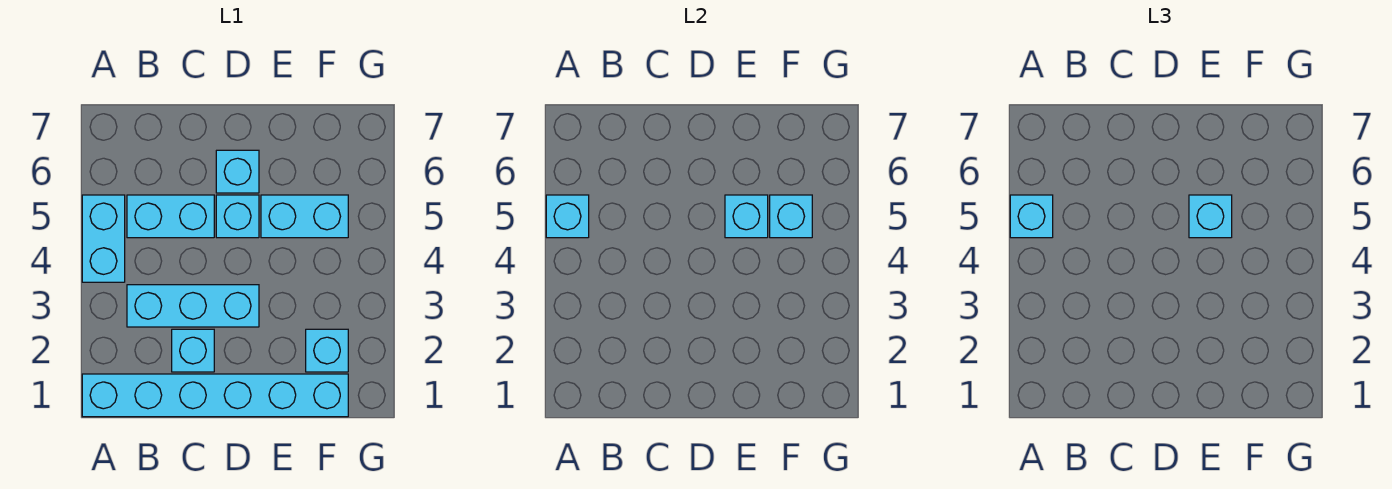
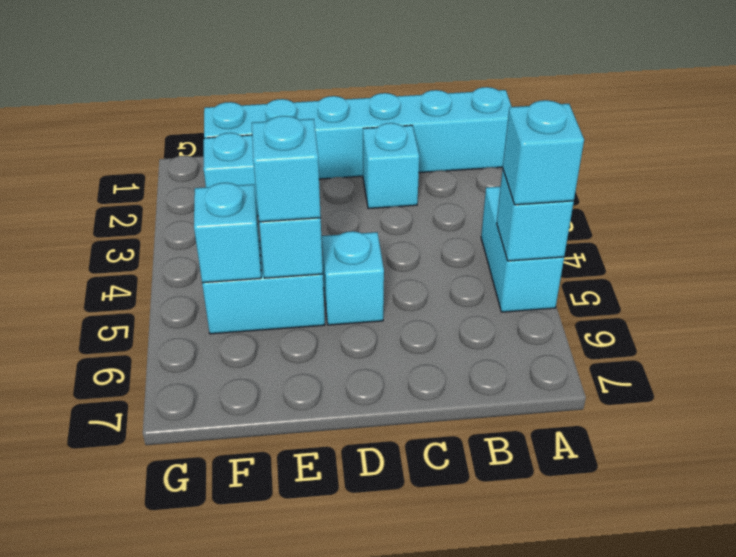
cyan 1x3 brick [127,285,259,327] -> none
cyan 1x2 brick [127,195,214,238] -> none
cyan 1x1 brick [216,150,259,193] -> none

